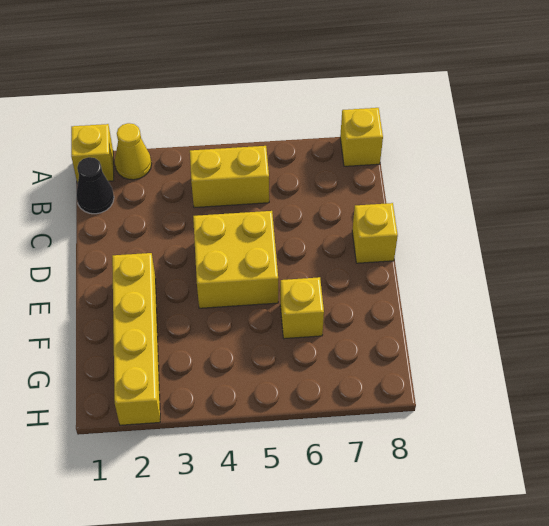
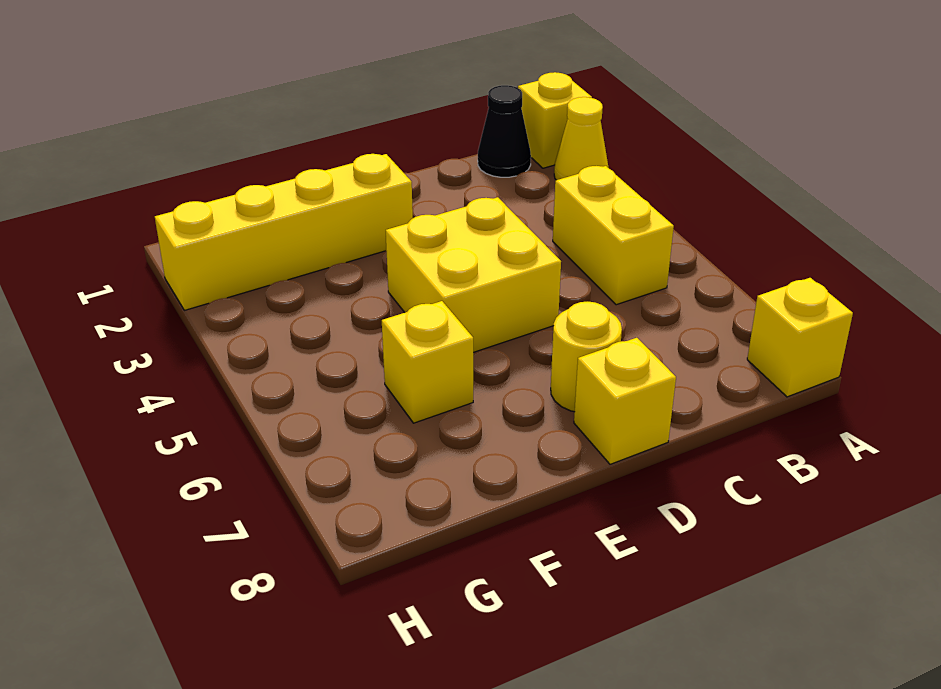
none -> yellow 1x1 round brick [551,302,622,412]

